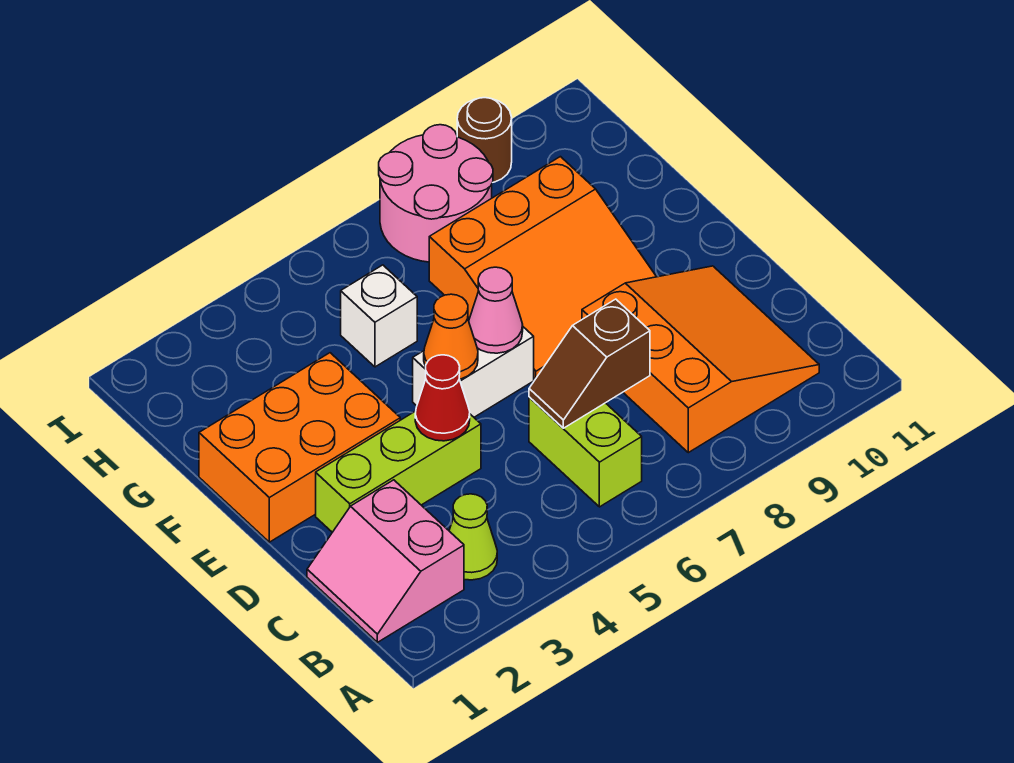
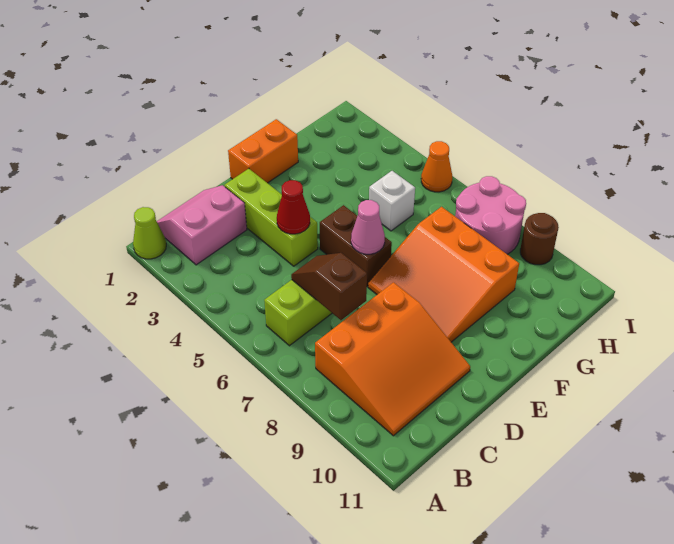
lime 1x1 cone [449,494,497,580] -> lime 1x1 cone moved to [133,207,166,259]
orange 2x3 brick [199,353,400,542] -> orange 1x2 brick [228,119,298,183]
white 1x2 brick [413,327,534,417] -> brown 1x2 brick [320,205,392,286]
orange 1x1 cone [424,294,478,379] -> orange 1x1 cone moved to [421,141,452,192]

